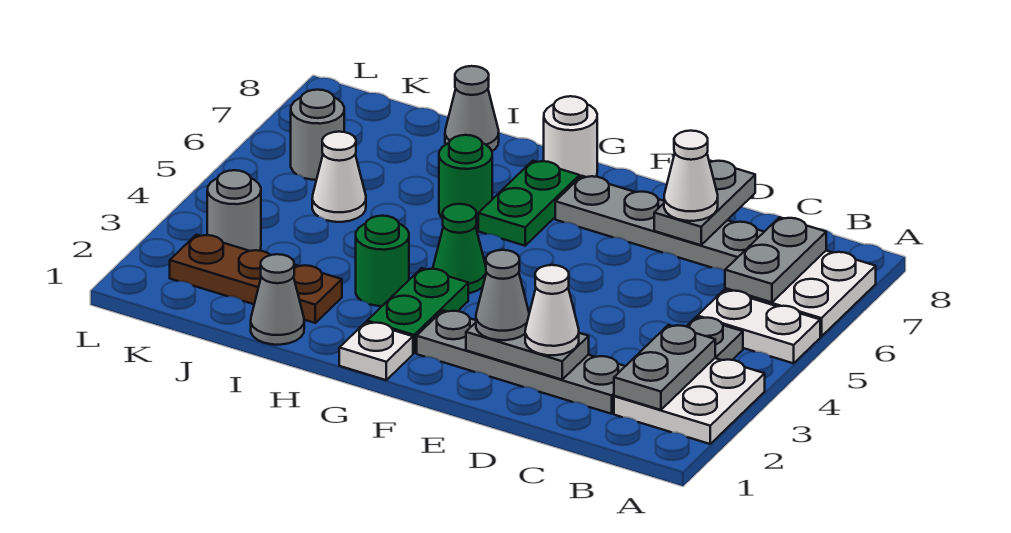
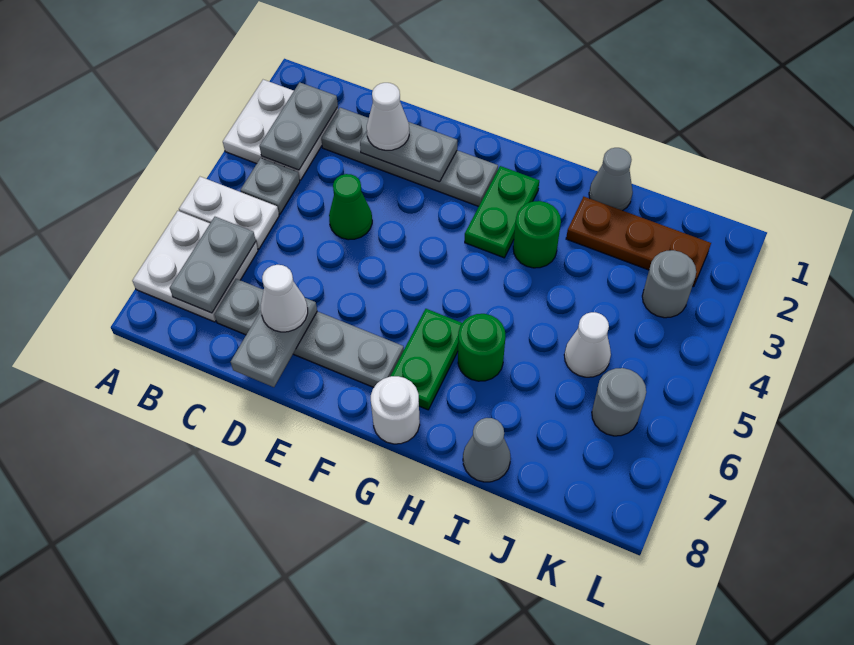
grey 1x1 cone [476,250,529,340] -> none
white 1x1 plate [339,322,413,380] -> none
green 1x1 cone [433,204,486,293] -> green 1x1 cone moved to [329,174,372,240]

